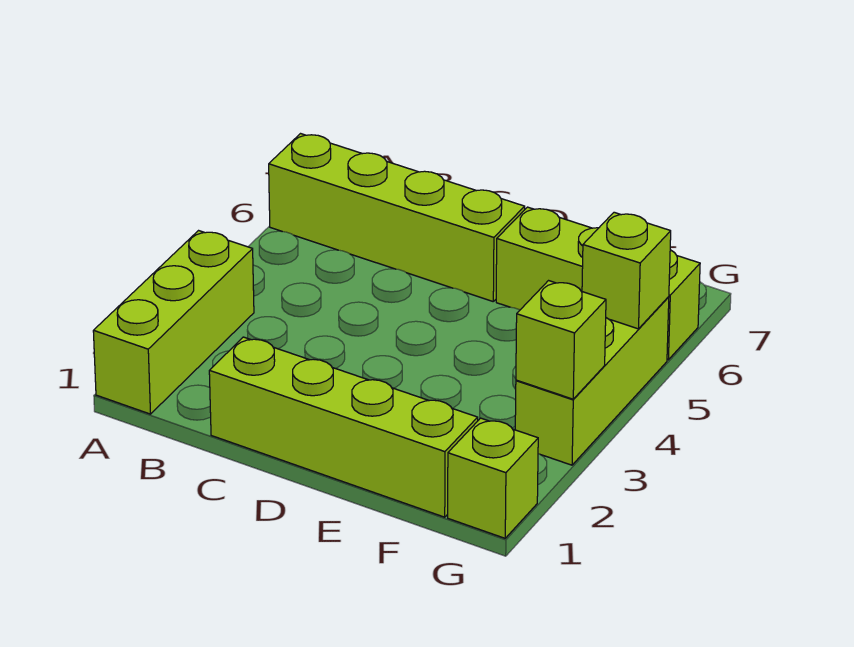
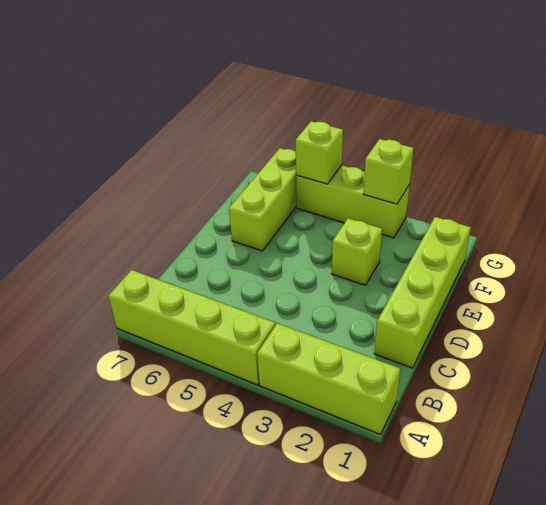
lime 1x4 brick [269,134,525,301] -> lime 1x4 brick turned to [108,270,275,385]
lime 1x1 brick [448,418,538,538] -> lime 1x1 brick moved to [332,218,382,285]

